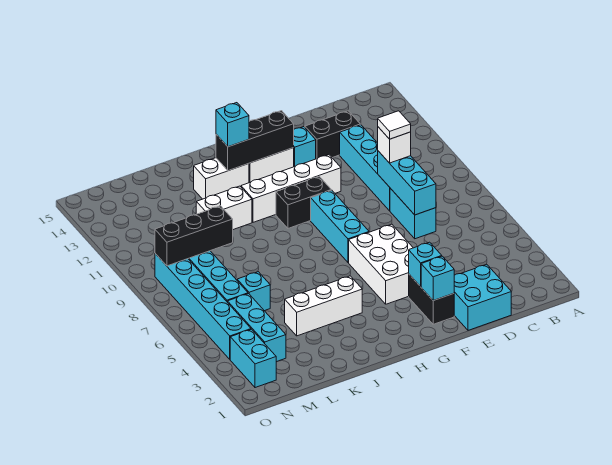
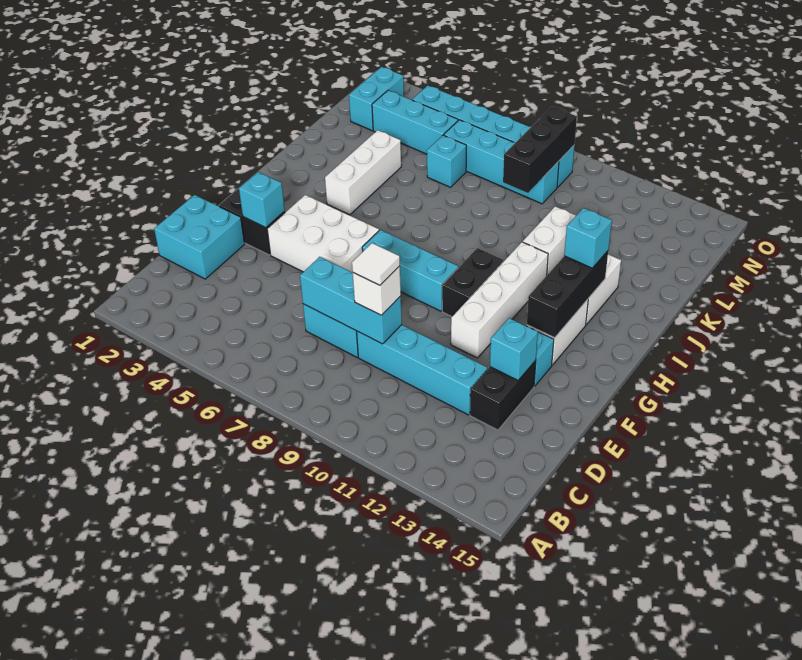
cyan 1x1 brick [421,256,454,301] -> cyan 1x1 brick moved to [490,318,538,380]
cyan 1x2 brick [230,329,276,388] -> cyan 1x2 brick turned to [349,67,404,130]

